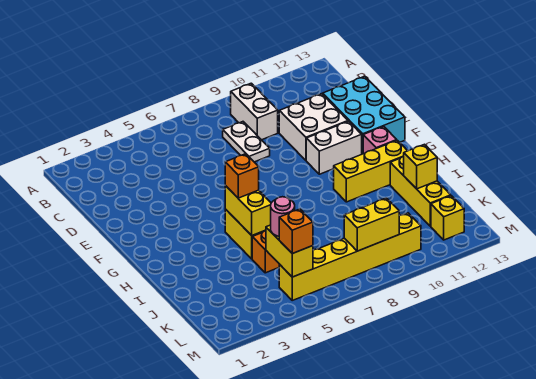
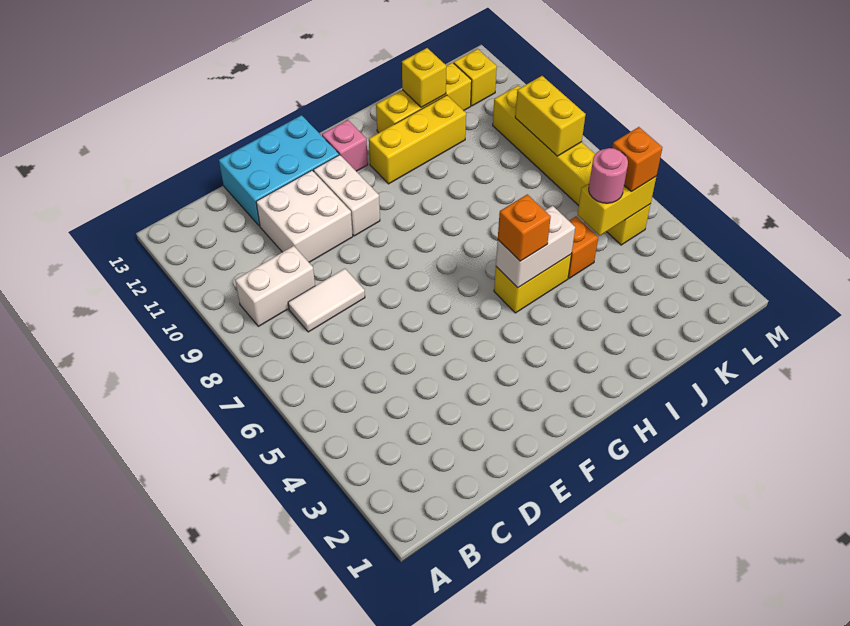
white 1x2 plate [223,122,270,162] -> white 1x2 tile [288,269,365,332]
yellow 1x2 brick [225,186,271,235] -> white 1x2 brick [496,206,575,288]
yellow 1x3 brick [334,140,407,202] -> yellow 1x3 brick turned to [369,95,466,184]

